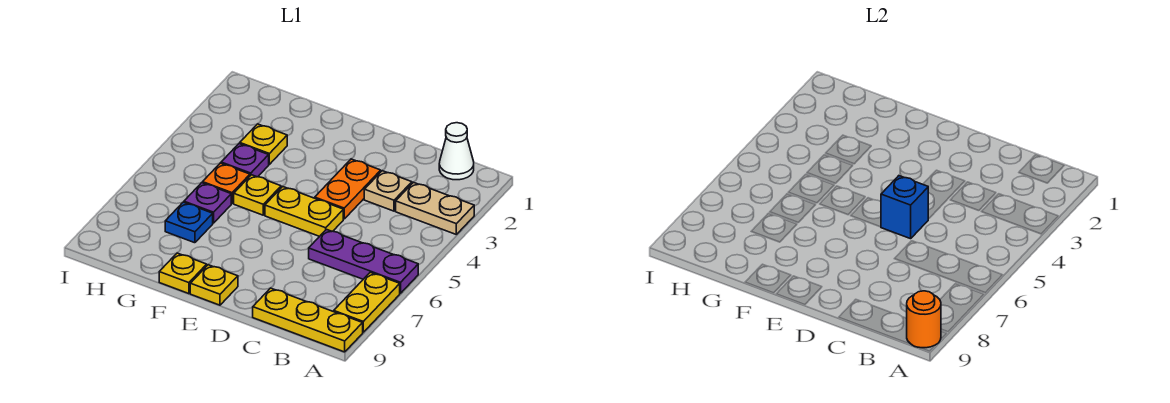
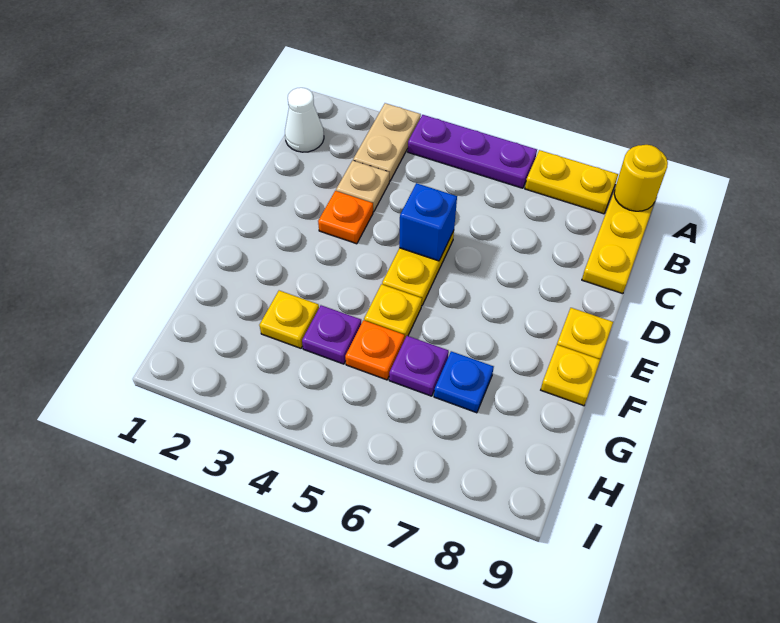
purple 1x3 plate [309,230,418,293] -> purple 1x3 plate turned to [408,115,537,188]
orange 1x1 round brick [907,291,941,348] -> yellow 1x1 round brick [614,145,668,211]
orange 1x2 plate [315,159,381,219] -> orange 1x1 plate [318,191,373,244]

